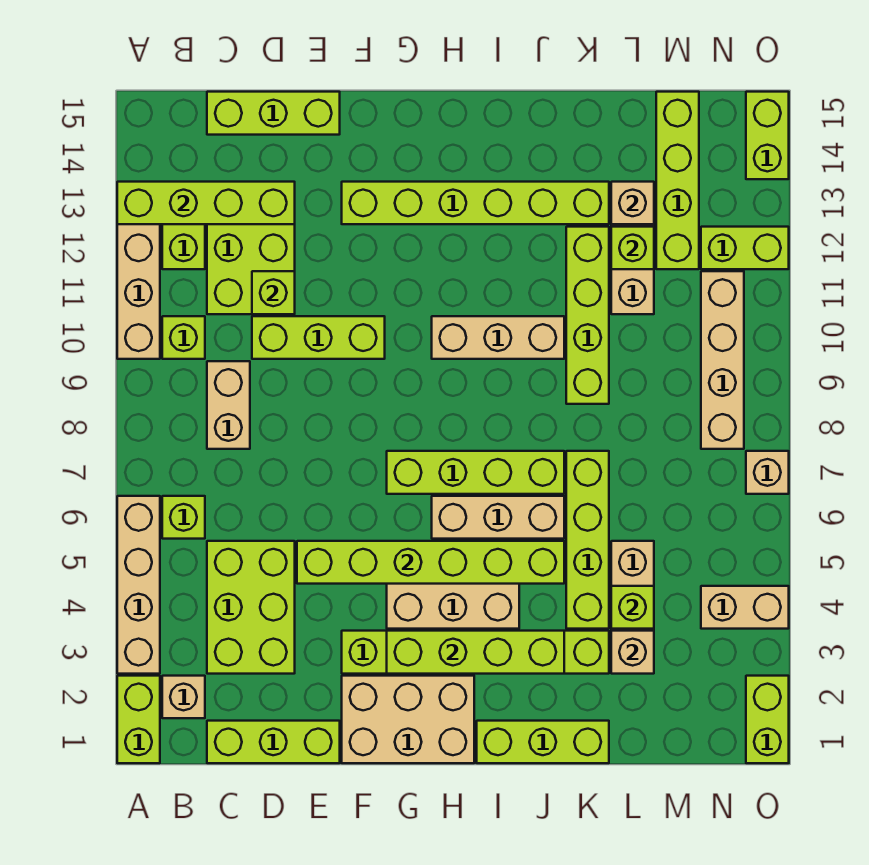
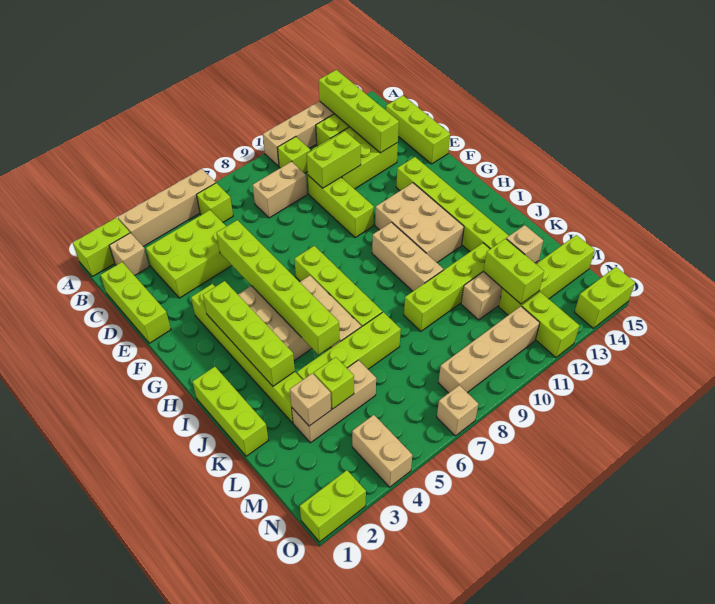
lime 1x1 brick [252,271,295,314] -> lime 1x2 brick [307,131,361,188]
tan 2x3 brick [342,676,474,763] -> tan 2x3 brick moved to [375,183,464,263]
lime 1x1 brick [611,227,654,269] -> lime 1x2 brick [484,239,544,304]

